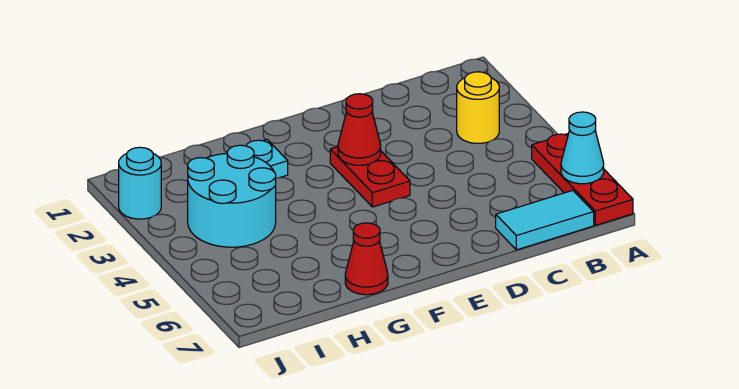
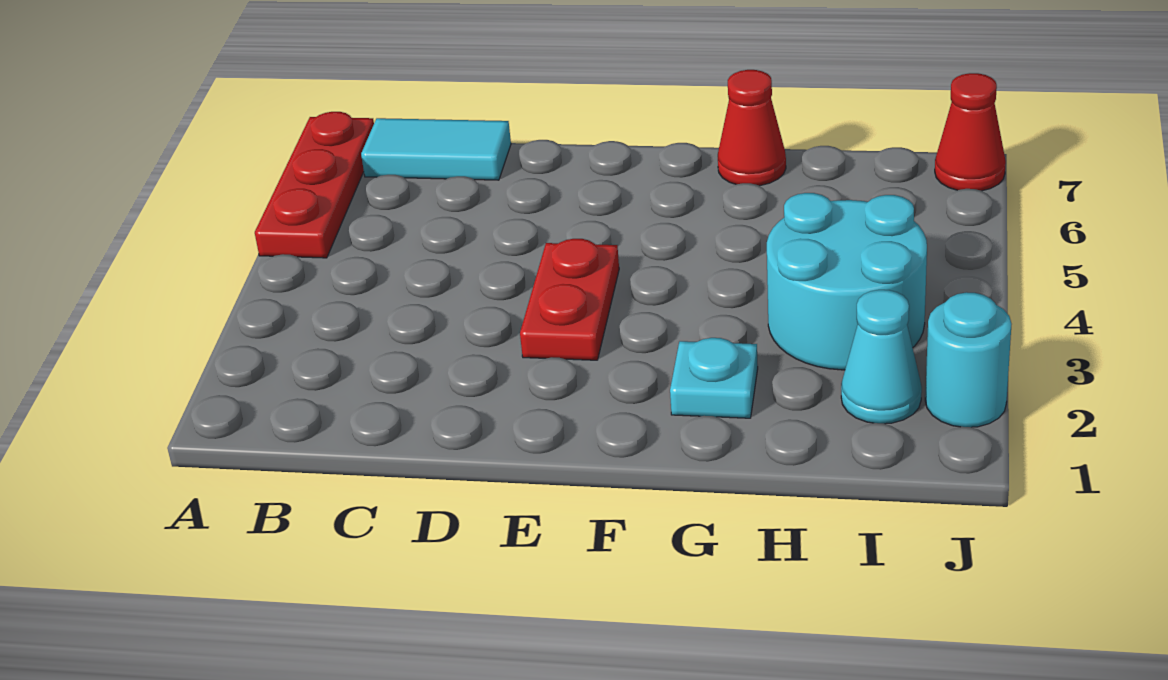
cyan 1x1 cone [561,112,604,184] -> cyan 1x1 cone moved to [841,290,922,424]
yellow 1x1 round brick [457,72,499,143] -> none
red 1x1 cone [338,94,381,165] -> red 1x1 cone moved to [935,73,1006,191]

